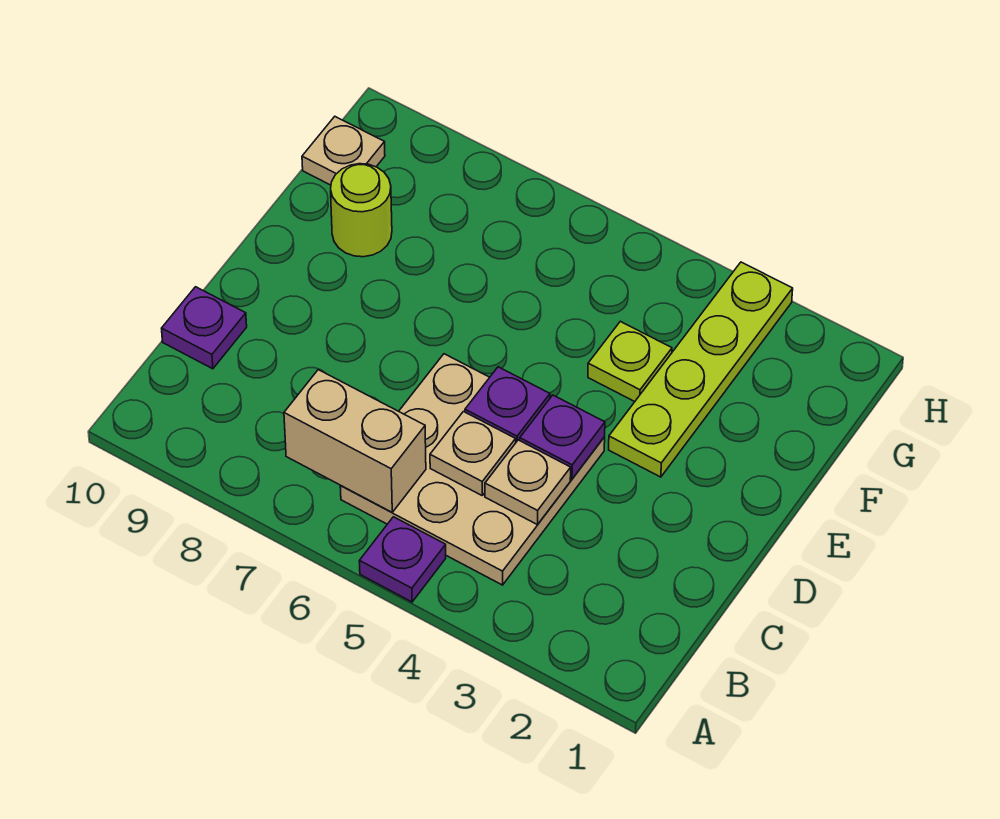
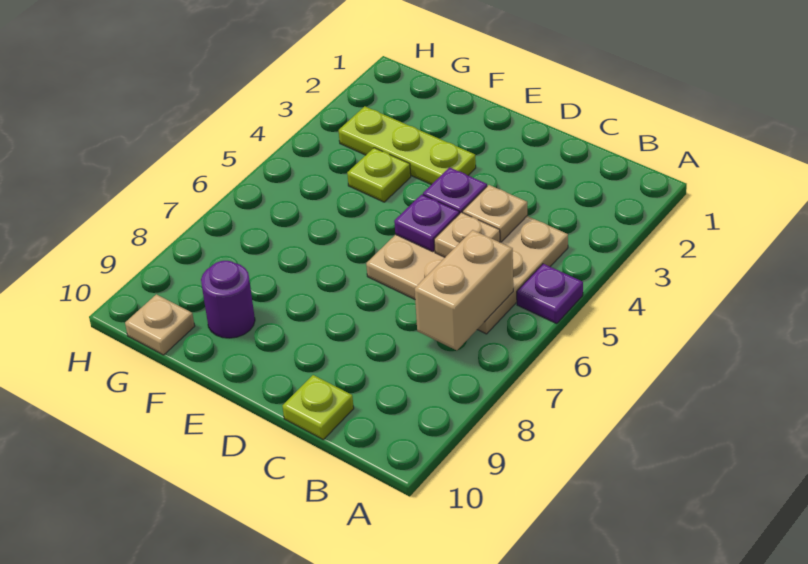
purple 1x1 plate [162,287,247,369] -> lime 1x1 plate [282,375,354,439]
lime 1x4 plate [609,262,793,477] -> lime 1x3 plate [339,106,476,185]
lime 1x1 round brick [331,164,392,257] -> purple 1x1 round brick [201,261,255,338]

